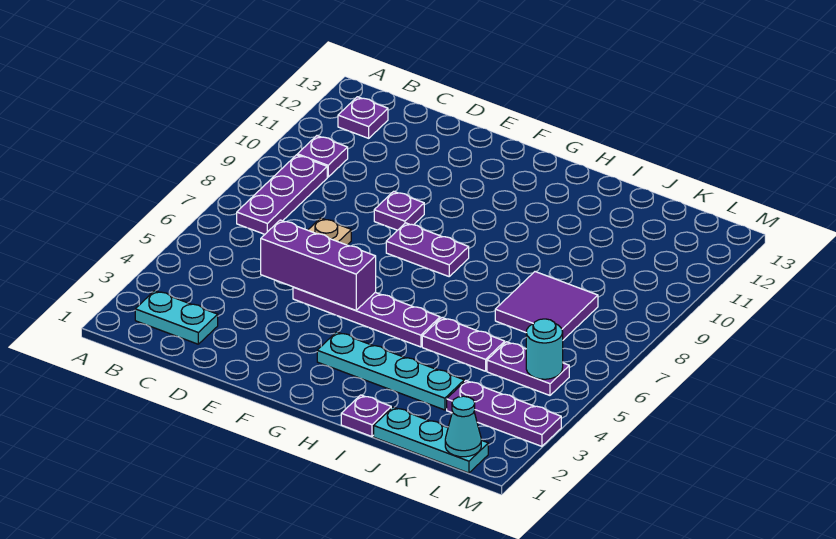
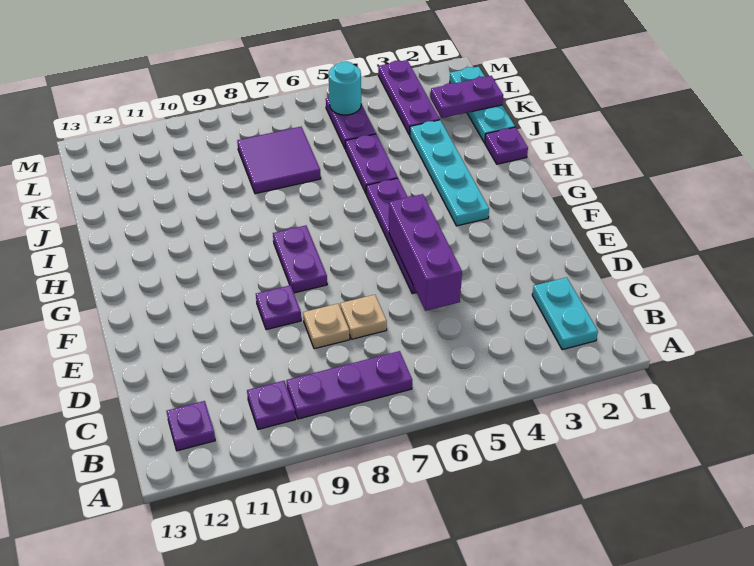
none -> tan 1x1 plate [303,304,350,349]
none -> purple 1x2 plate [431,76,503,118]
cyan 1x1 cone [445,396,481,457] -> none

